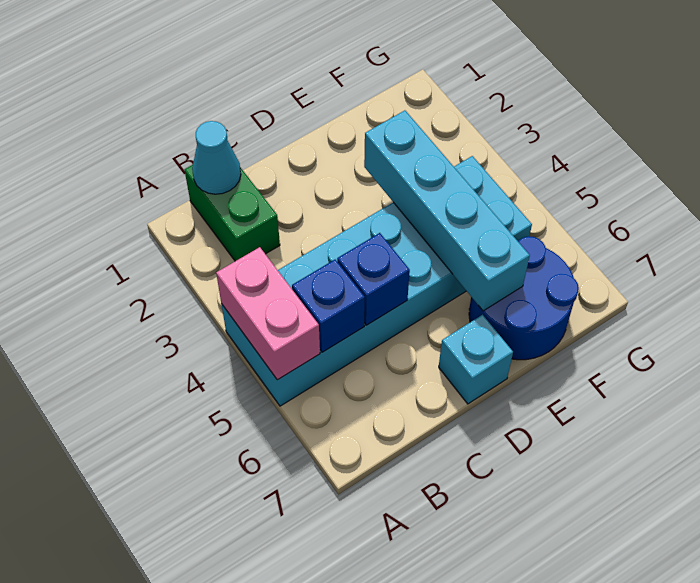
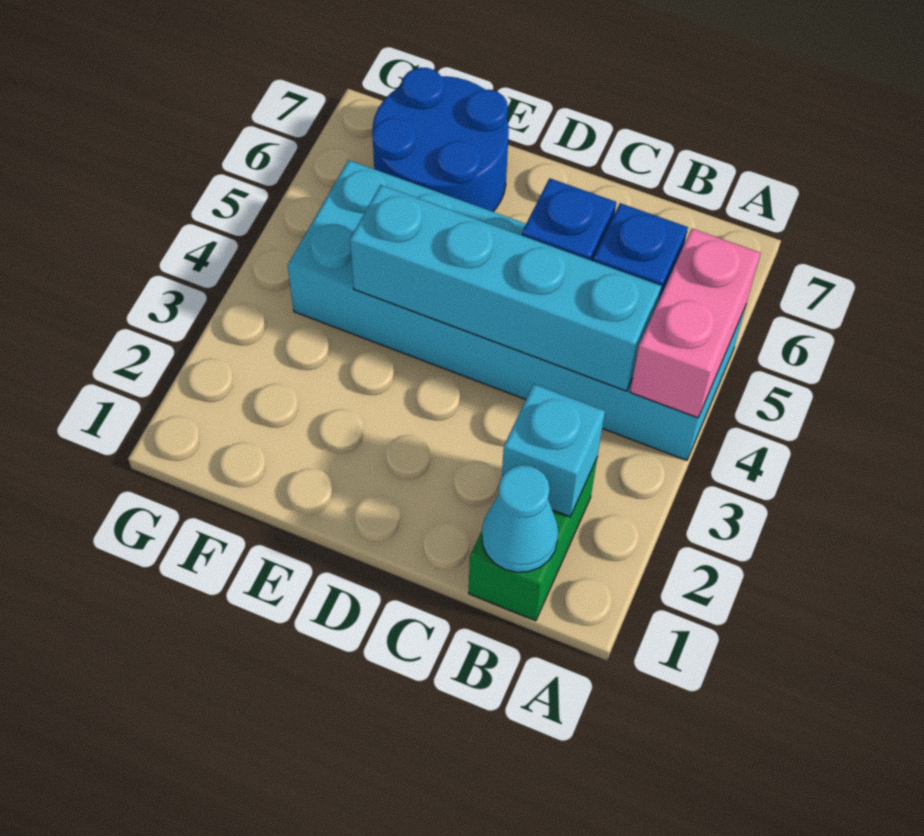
cyan 1x1 brick [439,315,513,404] -> cyan 1x1 brick moved to [502,384,605,517]
cyan 1x4 brick [364,110,530,311] -> cyan 1x4 brick turned to [350,185,661,391]

